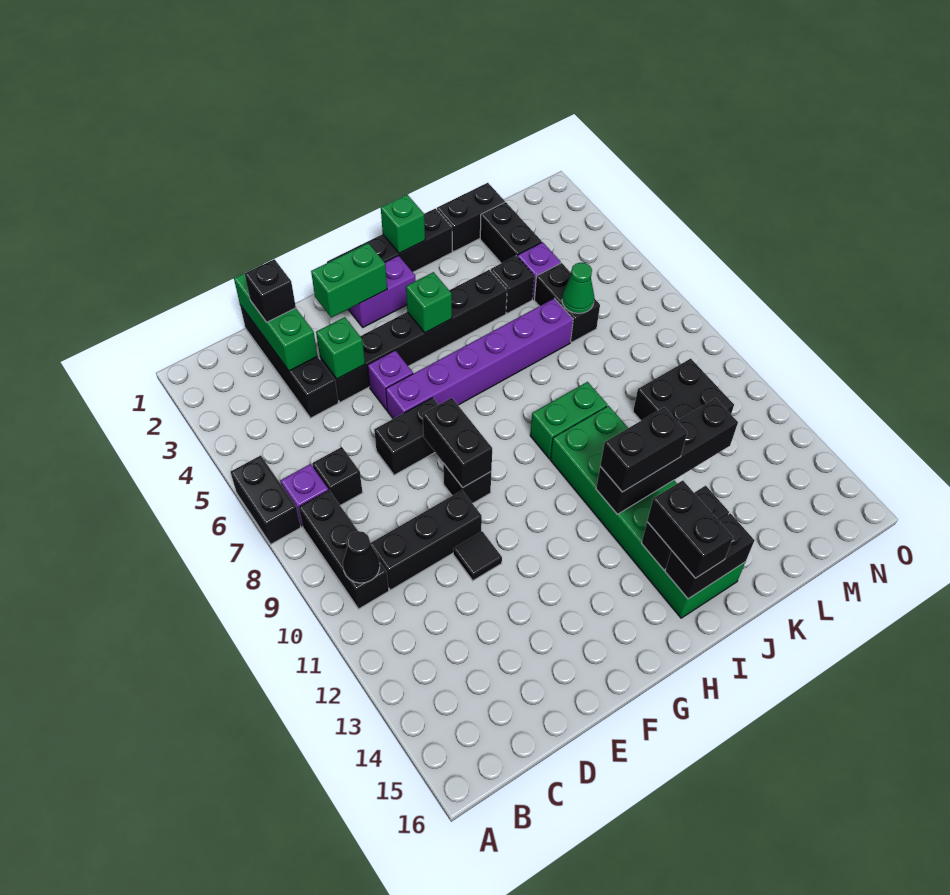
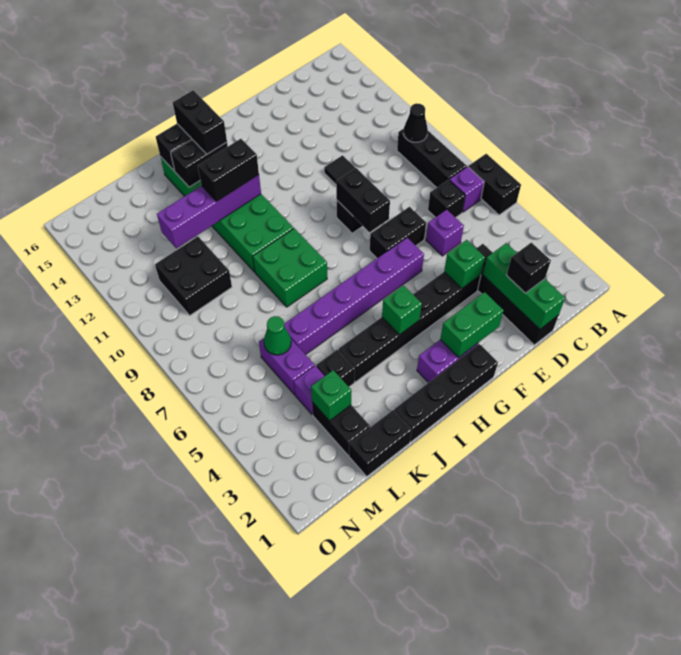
black 1x3 brick [370,490,482,590] -> none
purple 1x1 brick [367,350,413,410] -> purple 1x1 brick moved to [426,210,464,256]
green 1x1 brick [381,195,425,253] -> green 1x1 brick moved to [311,370,351,421]
green 1x2 brick [530,382,607,459] -> green 2x2 brick [253,228,327,307]
black 1x4 brick [596,398,738,514] -> purple 1x4 brick [157,175,261,248]
black 1x2 brick [534,263,600,342] -> purple 1x2 brick [259,338,315,394]

